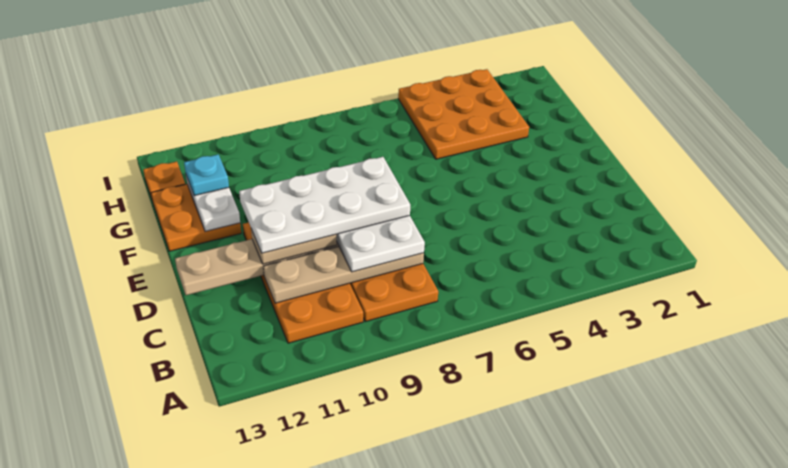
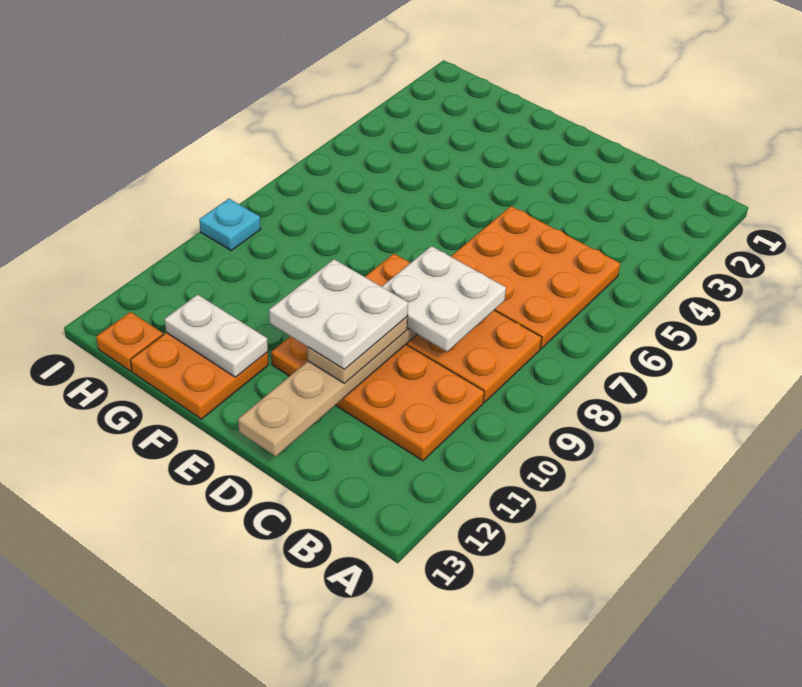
tan 1x4 plate [263,246,424,303] -> none
white 2x4 plate [239,157,410,253] -> white 2x2 plate [269,259,408,370]
orange 3x3 plate [398,69,529,159] -> orange 3x3 plate moved to [451,206,620,348]
cyan 1x1 plate [184,154,229,196] -> cyan 1x1 plate moved to [199,199,261,250]

